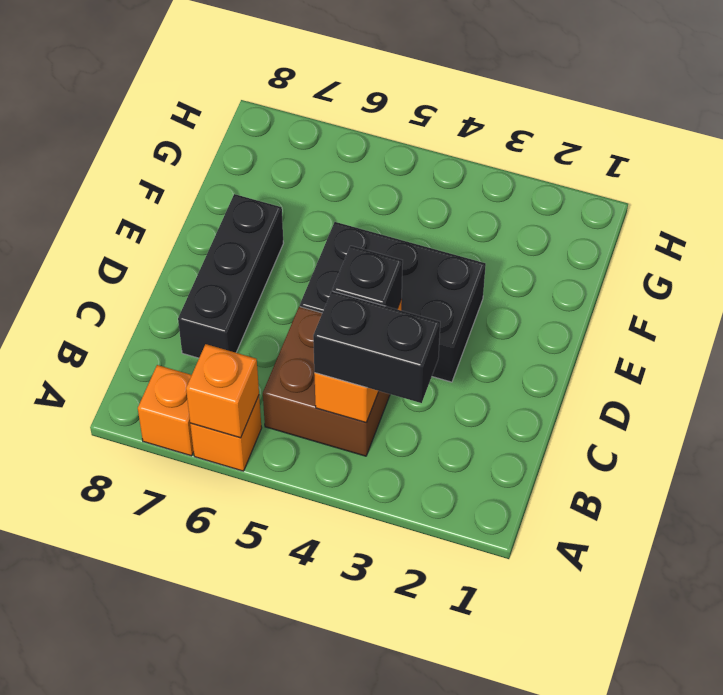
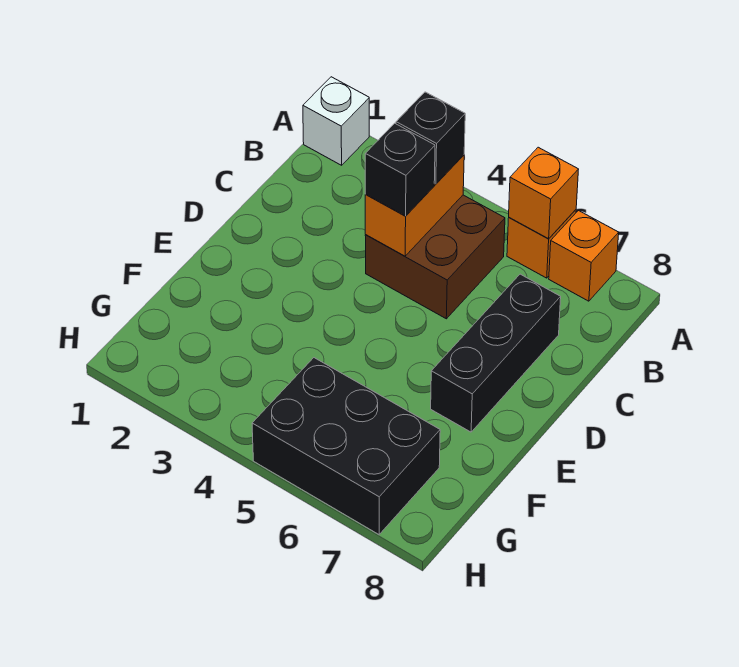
none -> white 1x1 brick [303,77,369,165]
black 1x2 brick [313,291,440,403] -> black 1x1 brick [396,92,465,184]
black 2x3 brick [300,222,486,382] -> black 2x3 brick moved to [252,358,440,534]

